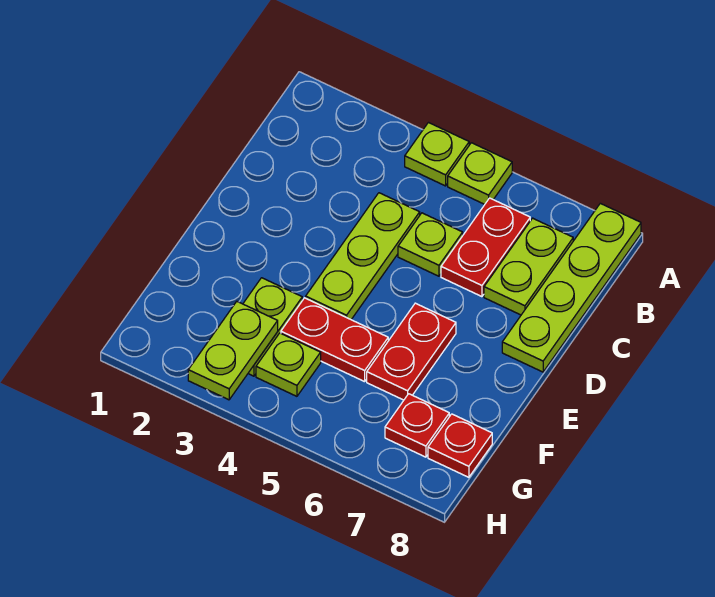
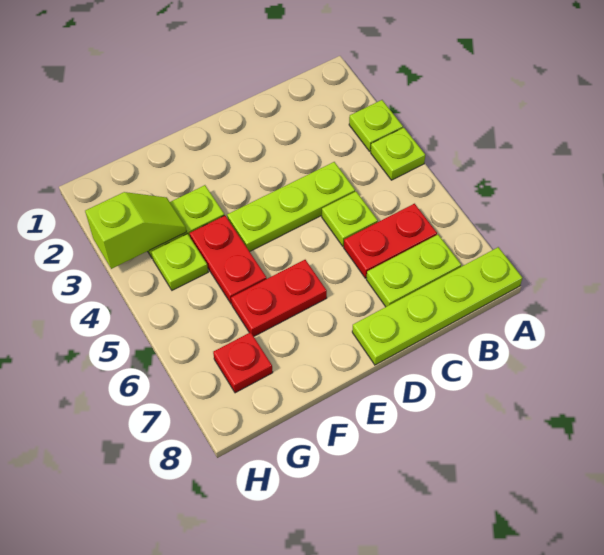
lime 1x1 plate [448,143,512,204] -> lime 1x1 plate moved to [349,100,403,151]
lime 1x2 plate [188,302,278,400] -> lime 1x2 slope [85,192,187,269]
red 1x1 plate [428,414,492,477] -> none

